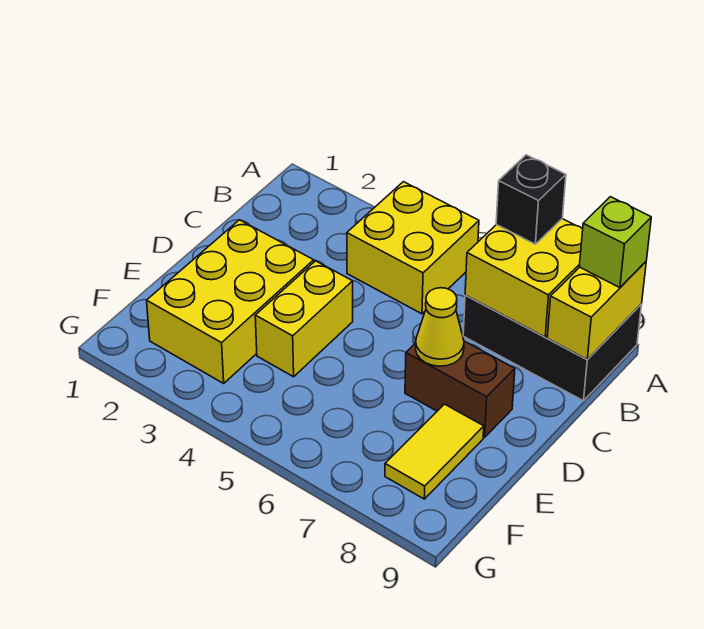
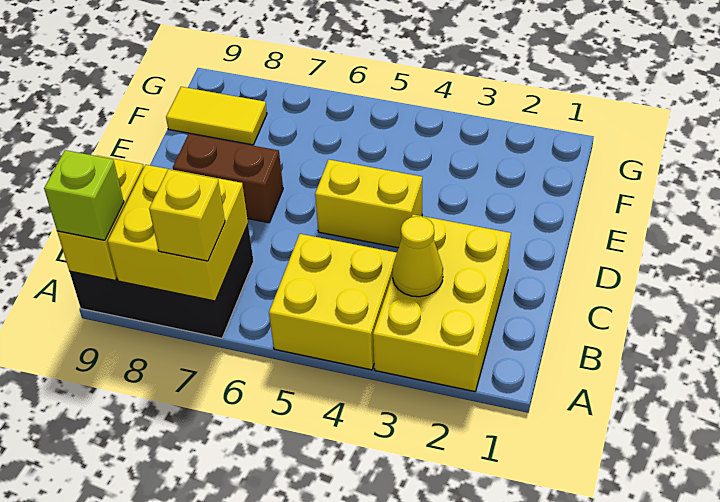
black 1x1 brick [496,155,566,244] -> yellow 1x1 brick [149,170,225,261]
yellow 2x3 brick [147,220,314,383] -> yellow 2x3 brick moved to [373,214,511,392]
yellow 1x2 brick [255,261,353,377] -> yellow 1x2 brick turned to [315,160,422,248]
yellow 1x1 cone [416,288,464,366] -> yellow 1x1 cone moved to [392,216,443,297]
yellow 1x2 tile [385,404,484,499] -> yellow 1x2 tile turned to [166,87,267,145]

